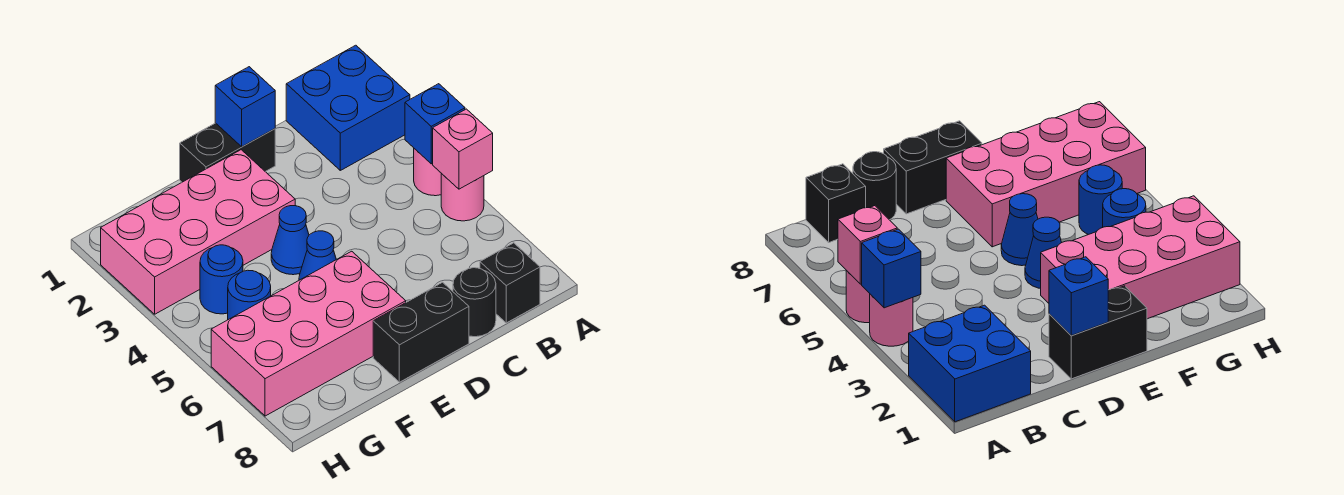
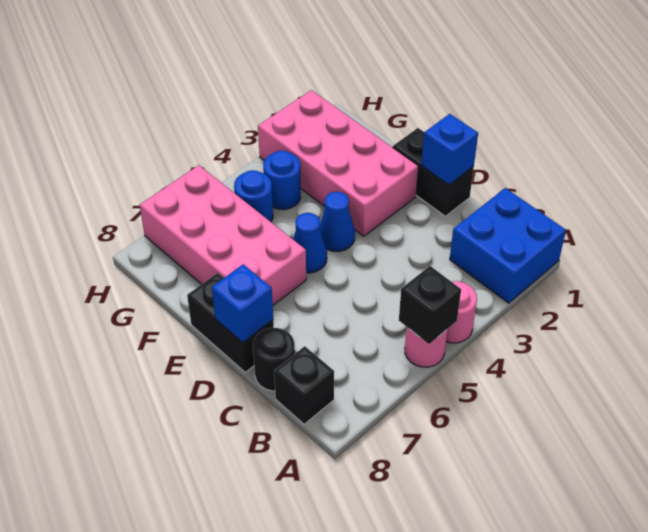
blue 1x1 brick [405,84,465,164] -> blue 1x1 brick moved to [212,264,273,343]
pink 1x1 brick [433,109,493,189] -> black 1x1 brick [399,266,461,344]

